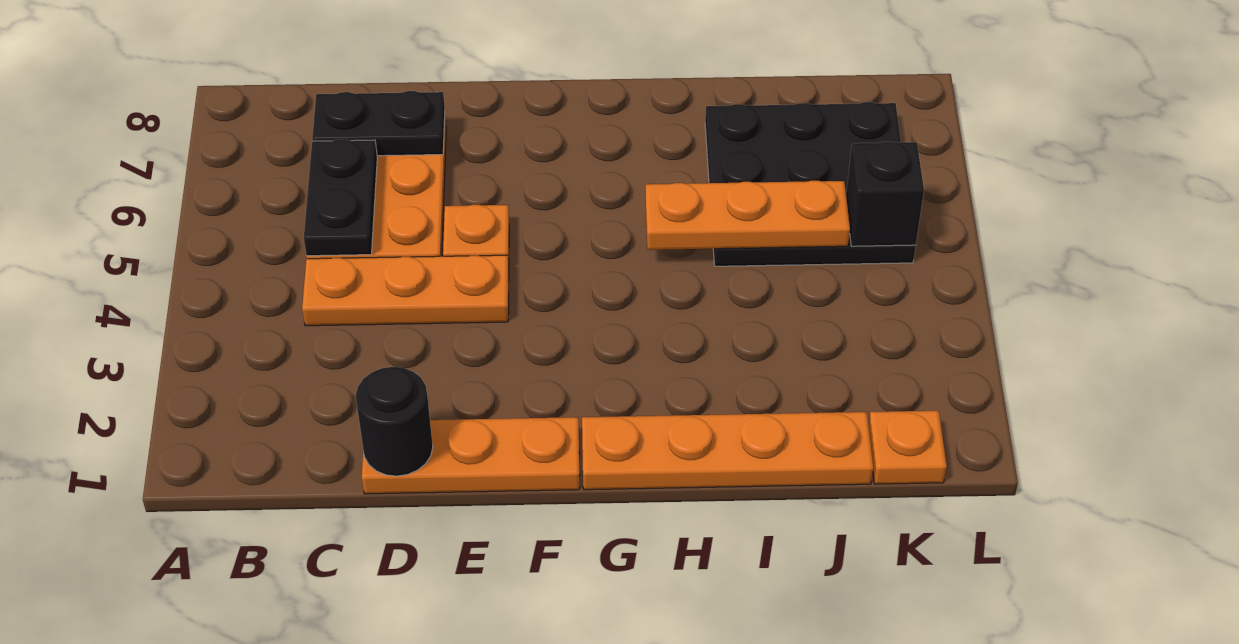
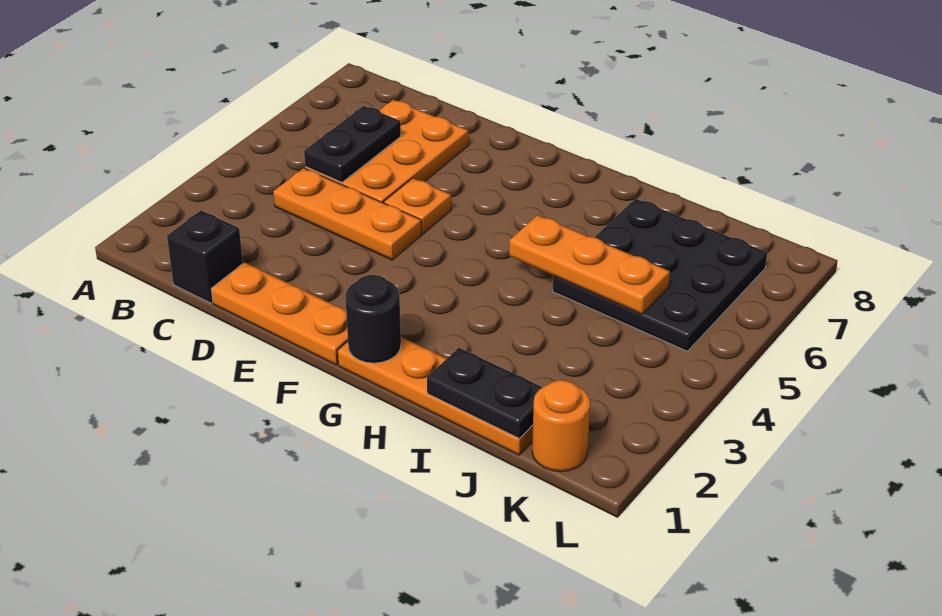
black 1x2 plate [312,91,445,156] -> black 1x2 plate moved to [427,348,542,439]
black 1x1 round brick [356,367,433,476] -> black 1x1 round brick moved to [345,275,401,363]
orange 1x1 plate [869,411,947,484] -> orange 1x1 round brick [532,380,590,472]
black 1x1 brick [846,142,924,246] -> black 1x1 brick moved to [167,211,243,303]

